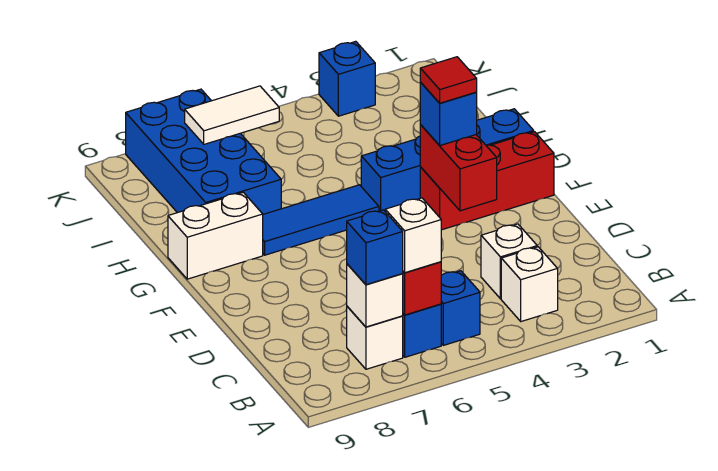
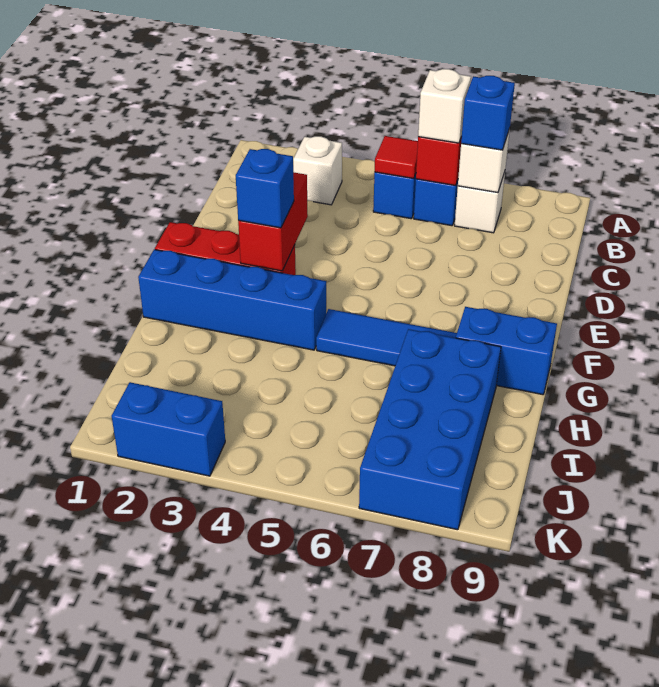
white 1x1 brick [481,224,537,299] -> none
red 1x1 tile [420,57,477,103] -> red 1x1 tile moved to [375,136,418,179]
white 1x2 brick [168,192,263,279] -> blue 1x2 brick [456,307,557,395]
white 1x2 tile [185,86,279,144] -> none
blue 1x1 brick [319,41,375,116] -> blue 1x2 brick [112,382,225,476]

